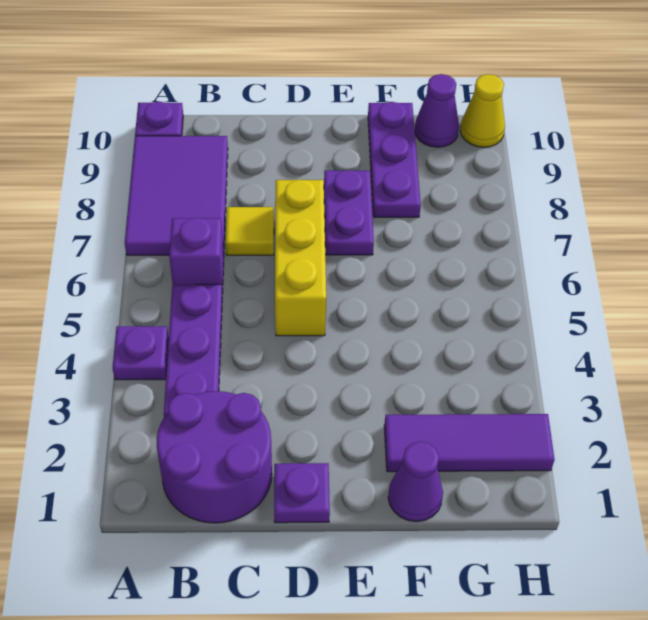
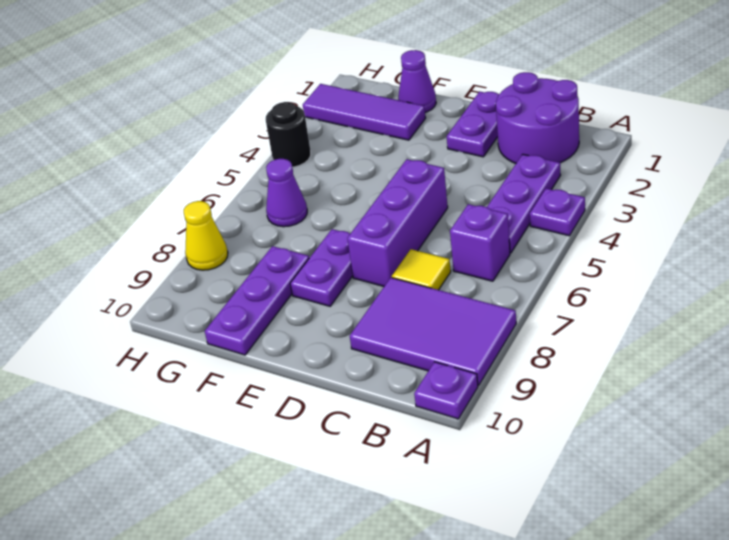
purple 2x3 tile [125,136,228,255] -> purple 2x3 tile turned to [350,278,516,385]
purple 1x1 plate [274,463,330,523] -> purple 1x2 plate [447,92,499,157]
yellow 1x3 brick [275,179,326,336] -> purple 1x3 brick [347,159,448,286]
purple 1x1 cone [415,74,459,147] -> purple 1x1 cone moved to [266,159,307,227]
none -> black 1x1 round brick [266,102,311,167]
yellow 1x1 cone [460,74,505,147] -> yellow 1x1 cone moved to [184,201,228,270]

